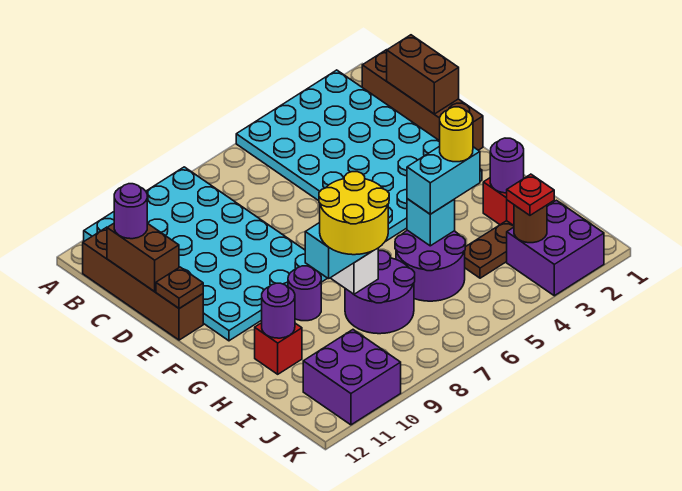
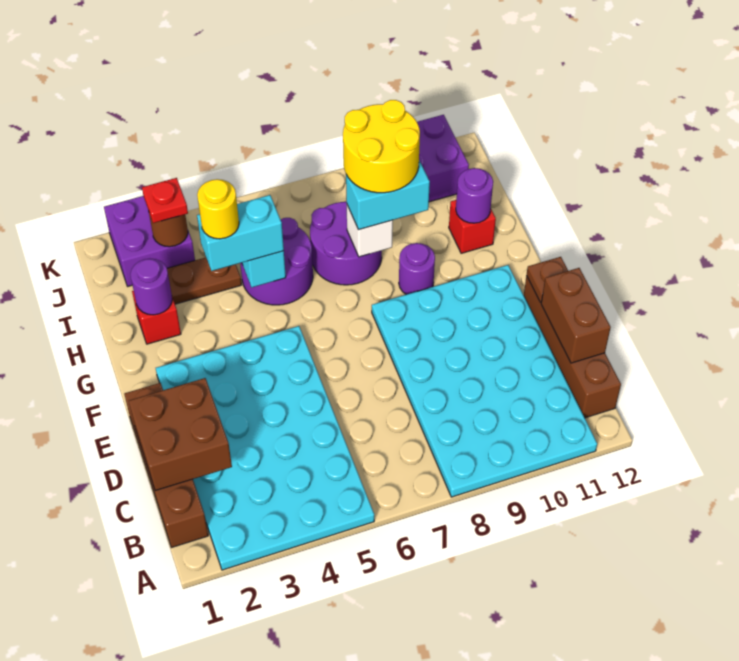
brown 1x2 brick [387,35,459,114] -> brown 2x2 brick [129,378,232,491]
purple 1x1 round brick [114,184,147,239] -> none

